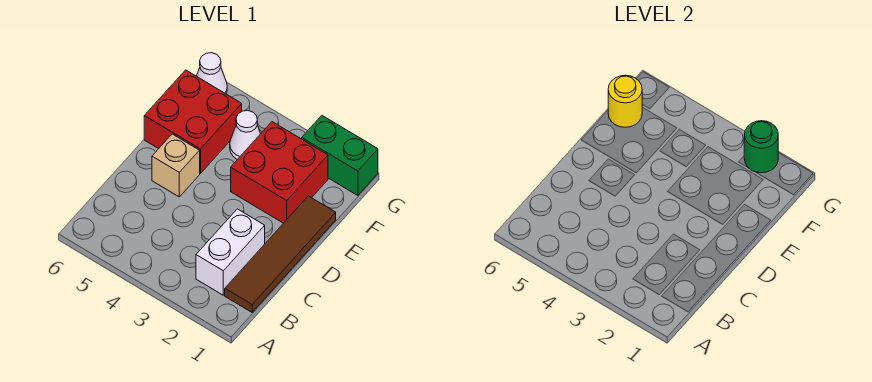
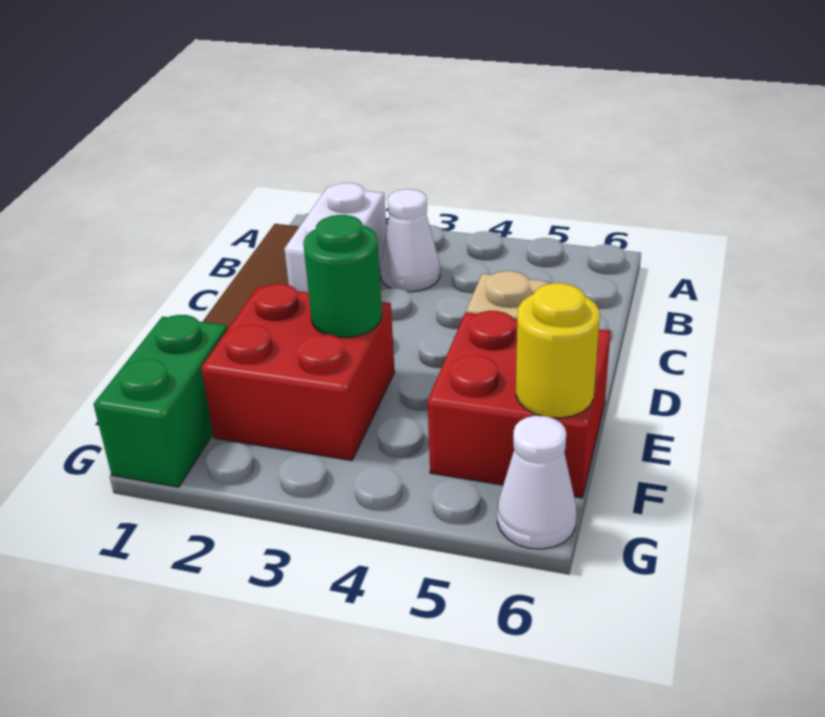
white 1x1 cone [230,111,261,160] -> white 1x1 cone moved to [380,189,440,292]
green 1x2 brick [302,116,378,196] -> green 1x2 brick turned to [94,315,228,487]
green 1x1 round brick [744,121,778,173] -> green 1x1 round brick moved to [303,215,382,338]

